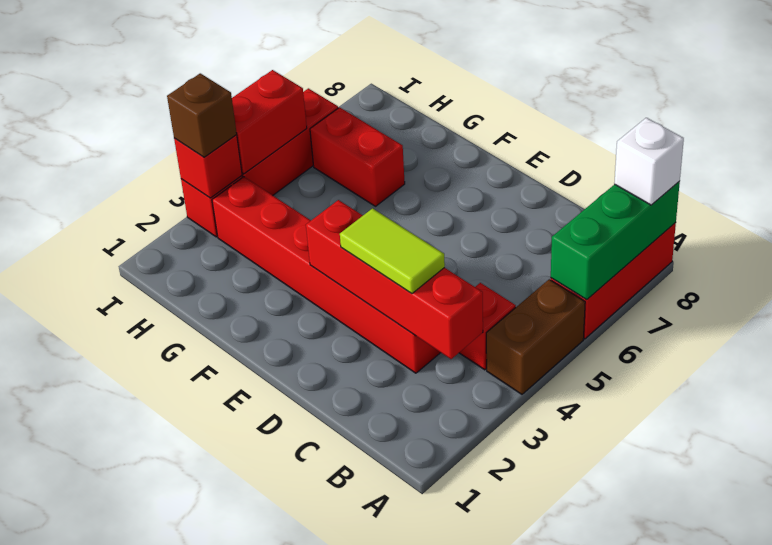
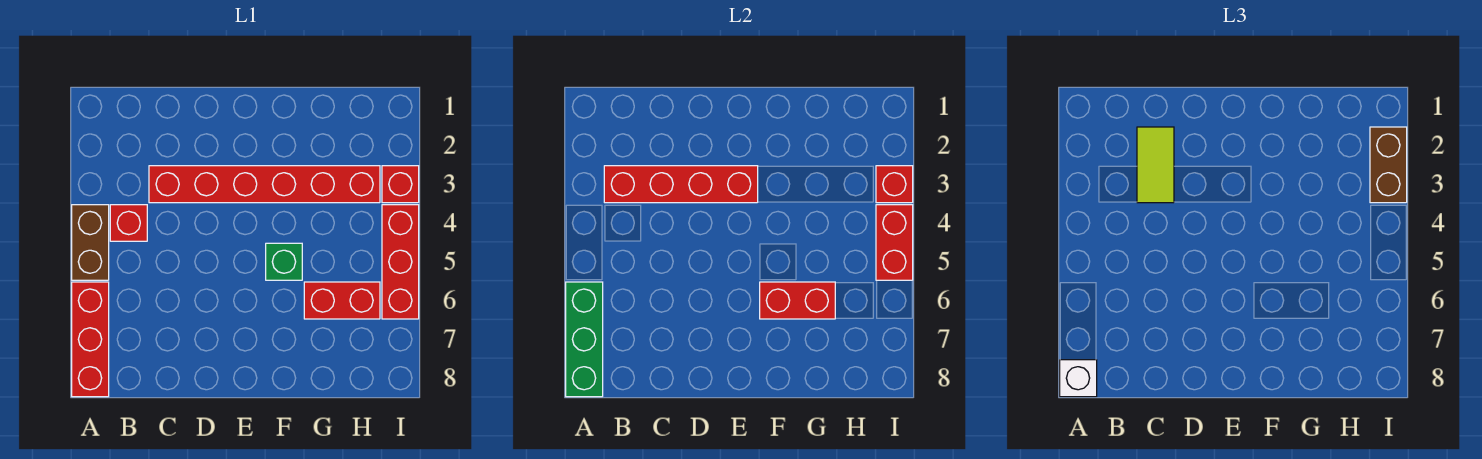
lime 1x2 tile [340,208,445,293] -> lime 1x2 tile turned to [1137,127,1174,203]
none -> green 1x1 brick [266,243,302,280]
none -> red 1x2 brick [760,282,835,319]
brown 1x1 brick [167,73,237,157] -> brown 1x2 brick [1370,127,1407,203]

